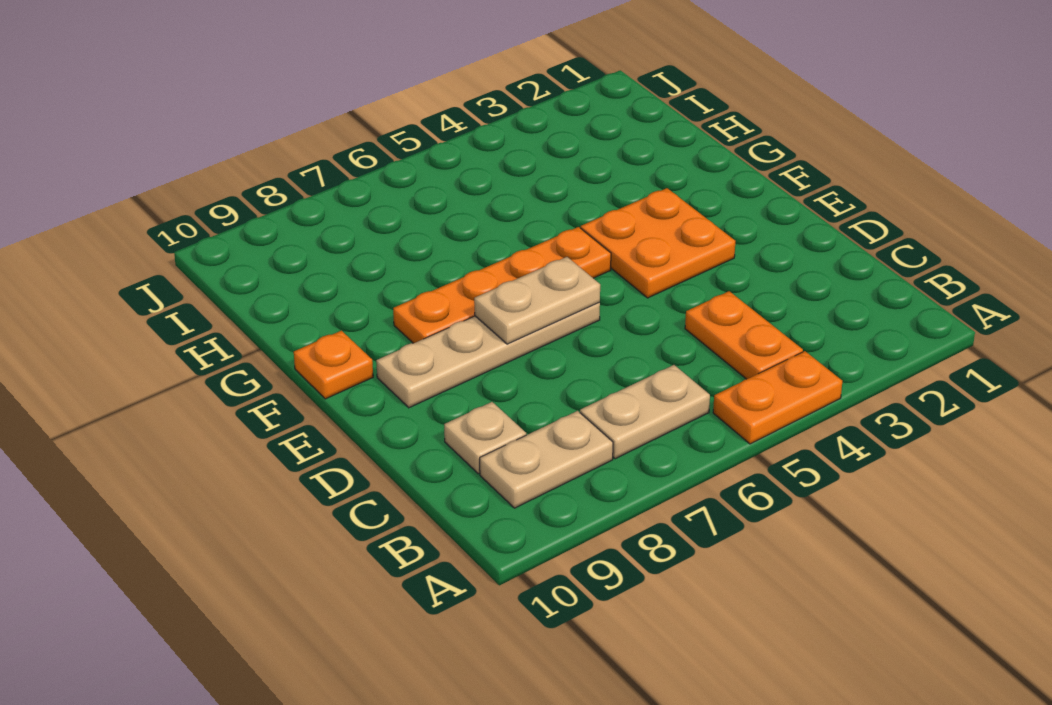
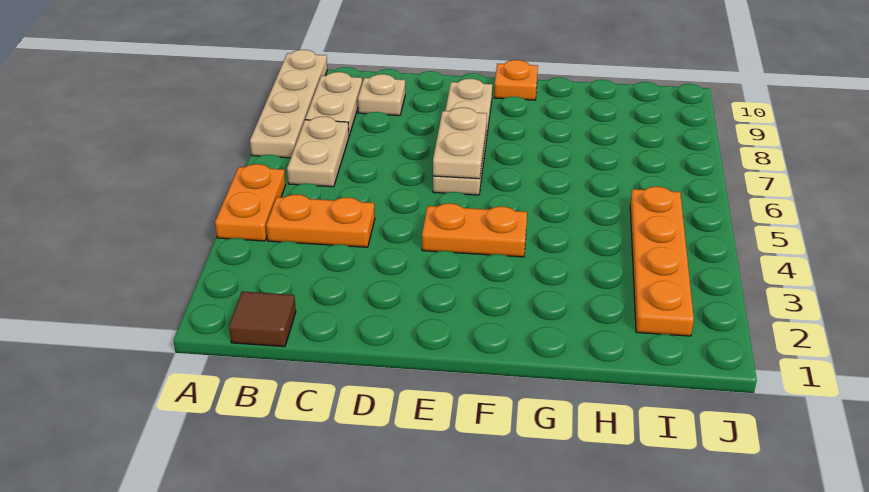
none -> tan 1x4 plate [250,50,327,158]
none -> brown 1x1 tile [229,291,296,347]
orange 2x2 plate [581,188,735,298] -> orange 1x2 plate [422,203,527,257]
orange 1x4 plate [393,227,611,343] -> orange 1x4 plate moved to [630,187,694,336]

